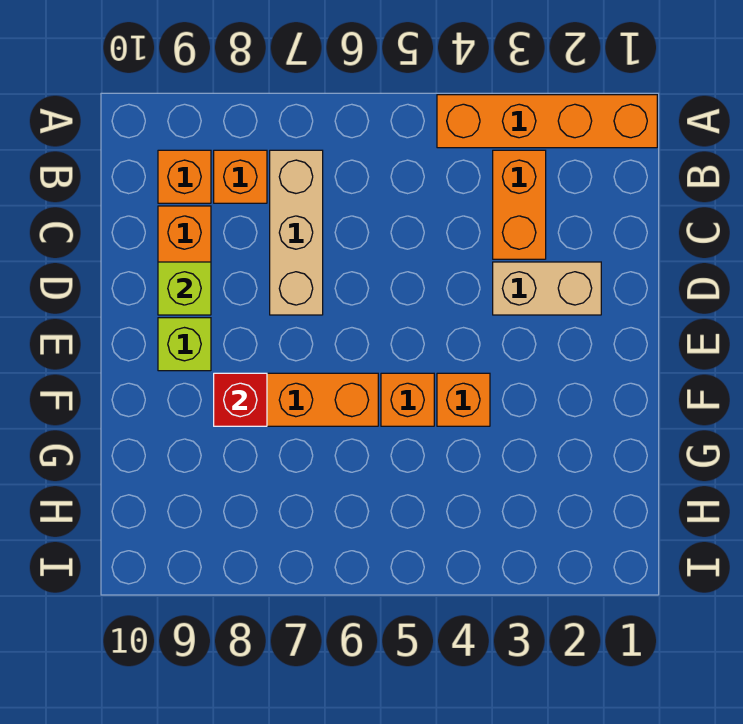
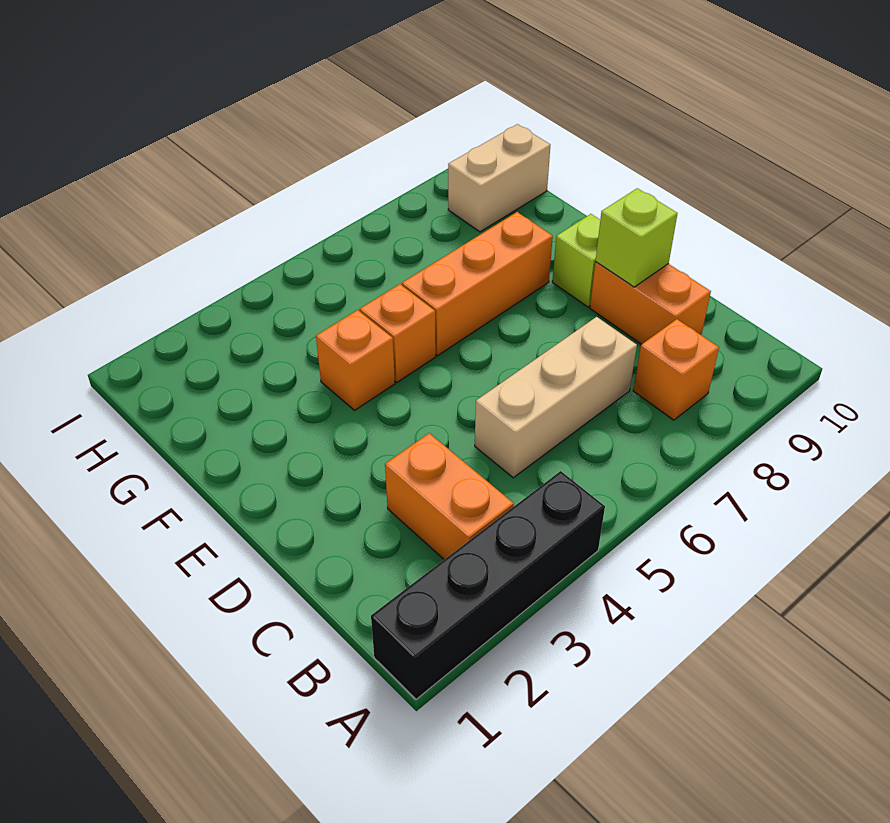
orange 1x4 brick [437,95,657,148] -> black 1x4 brick [371,471,605,699]
tan 1x3 brick [270,150,323,315] -> tan 1x3 brick turned to [475,317,637,478]
orange 1x1 brick [158,150,211,203] -> none
tan 1x2 brick [493,262,601,315] -> tan 1x2 brick moved to [448,124,550,232]
red 1x1 brick [214,373,267,426] -> none

